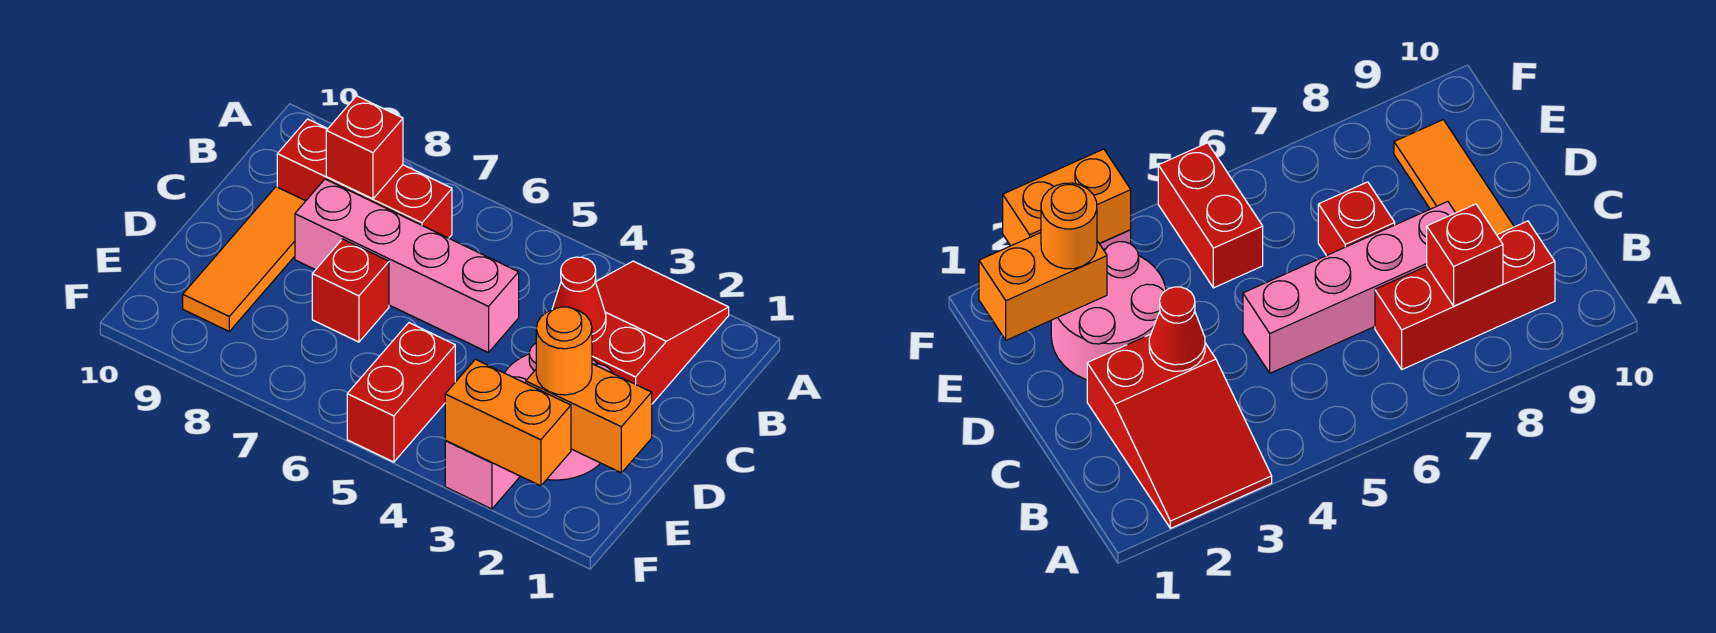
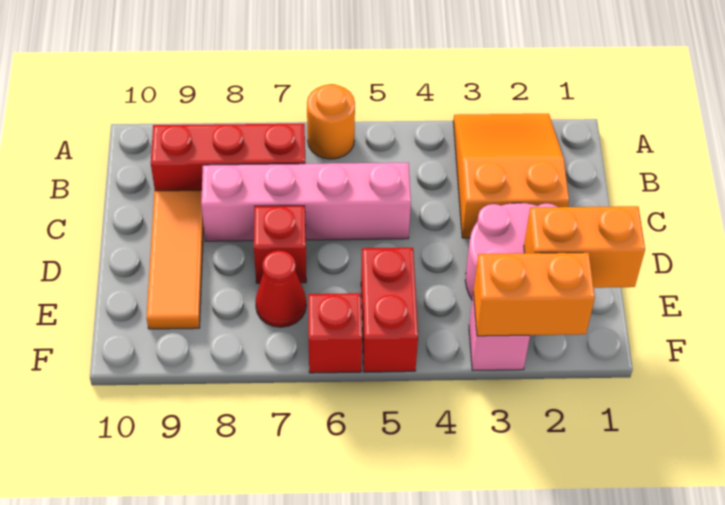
red 2x3 slope [592,261,729,404] -> orange 2x3 slope [453,114,569,238]
red 1x1 brick [326,96,403,199] -> red 1x1 brick moved to [308,293,362,373]
red 1x1 cone [552,257,606,342] -> red 1x1 cone moved to [256,251,306,327]
orange 1x1 round brick [536,307,592,395] -> orange 1x1 round brick moved to [307,84,355,159]

